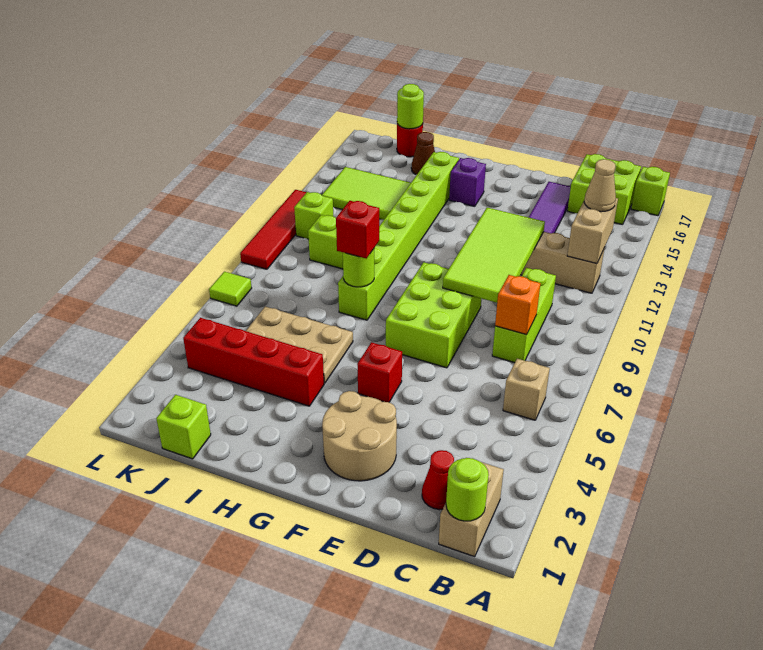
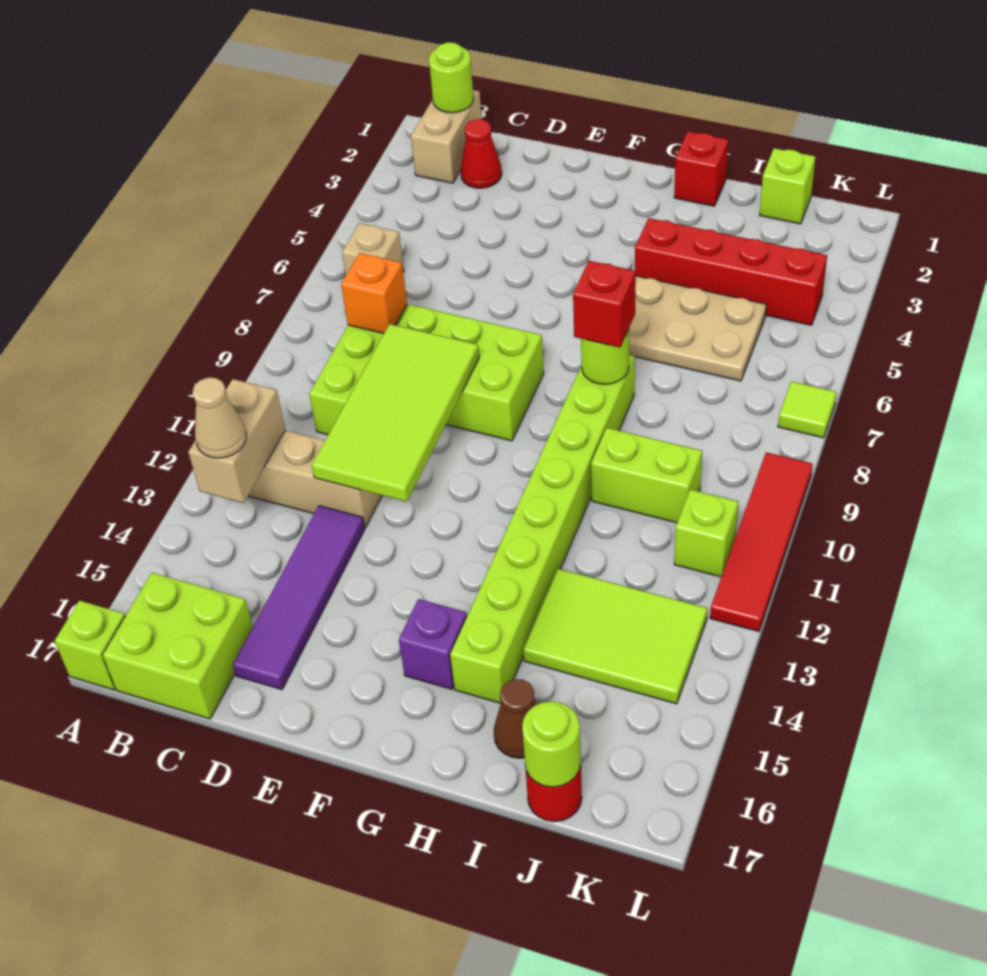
tan 2x2 round brick [322,391,397,481] -> none
lime 2x3 brick [386,262,481,368] -> lime 2x3 brick turned to [398,305,544,441]
red 1x1 brick [357,342,402,402] -> red 1x1 brick moved to [674,132,728,206]

